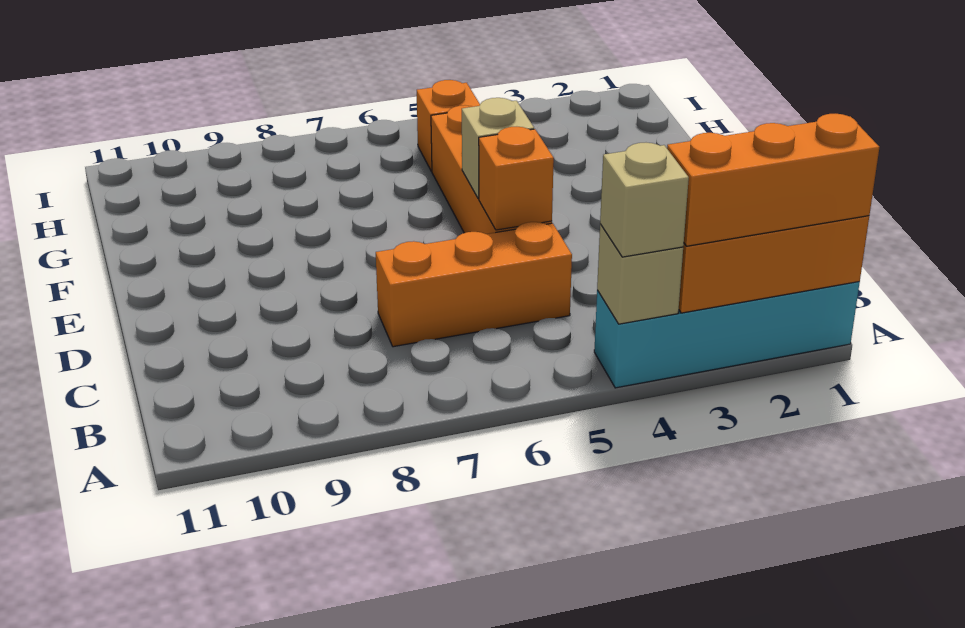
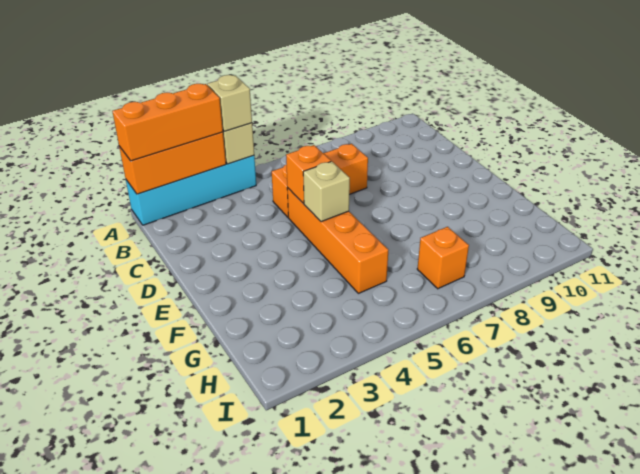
orange 1x1 brick [417,80,480,171] -> orange 1x1 brick moved to [417,227,469,289]

